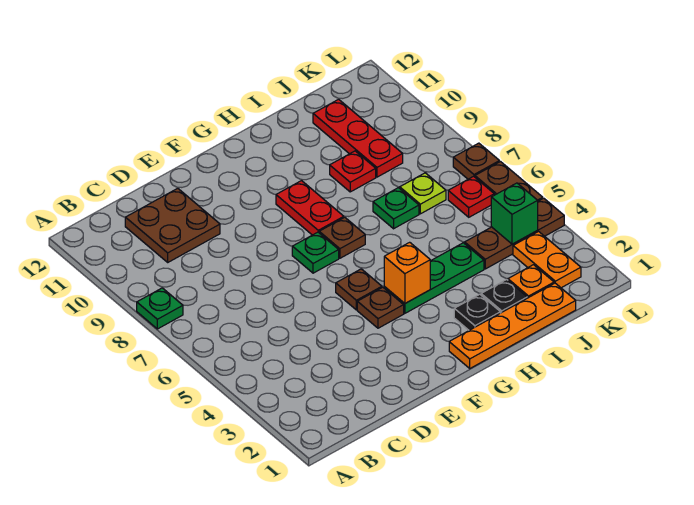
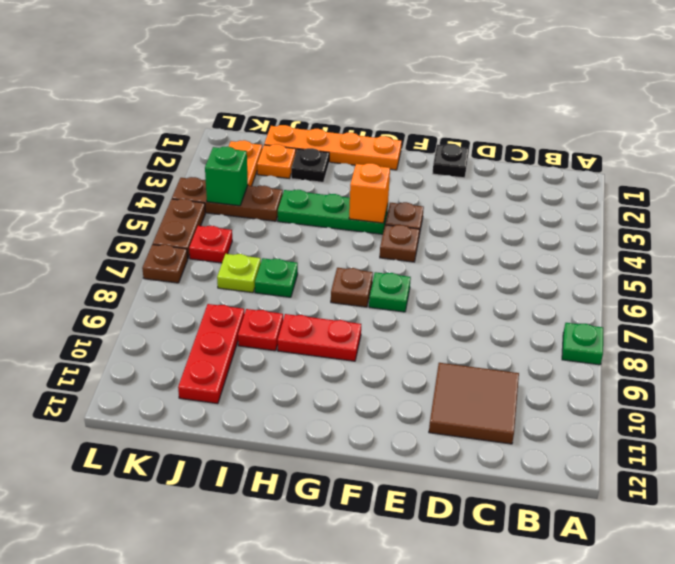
brown 2x2 plate [125,188,220,262] -> brown 2x2 tile [429,363,519,444]
red 1x2 plate [276,181,344,235] -> red 1x2 plate turned to [278,314,361,361]
black 1x1 plate [454,294,500,330] -> black 1x1 plate moved to [432,144,469,178]

